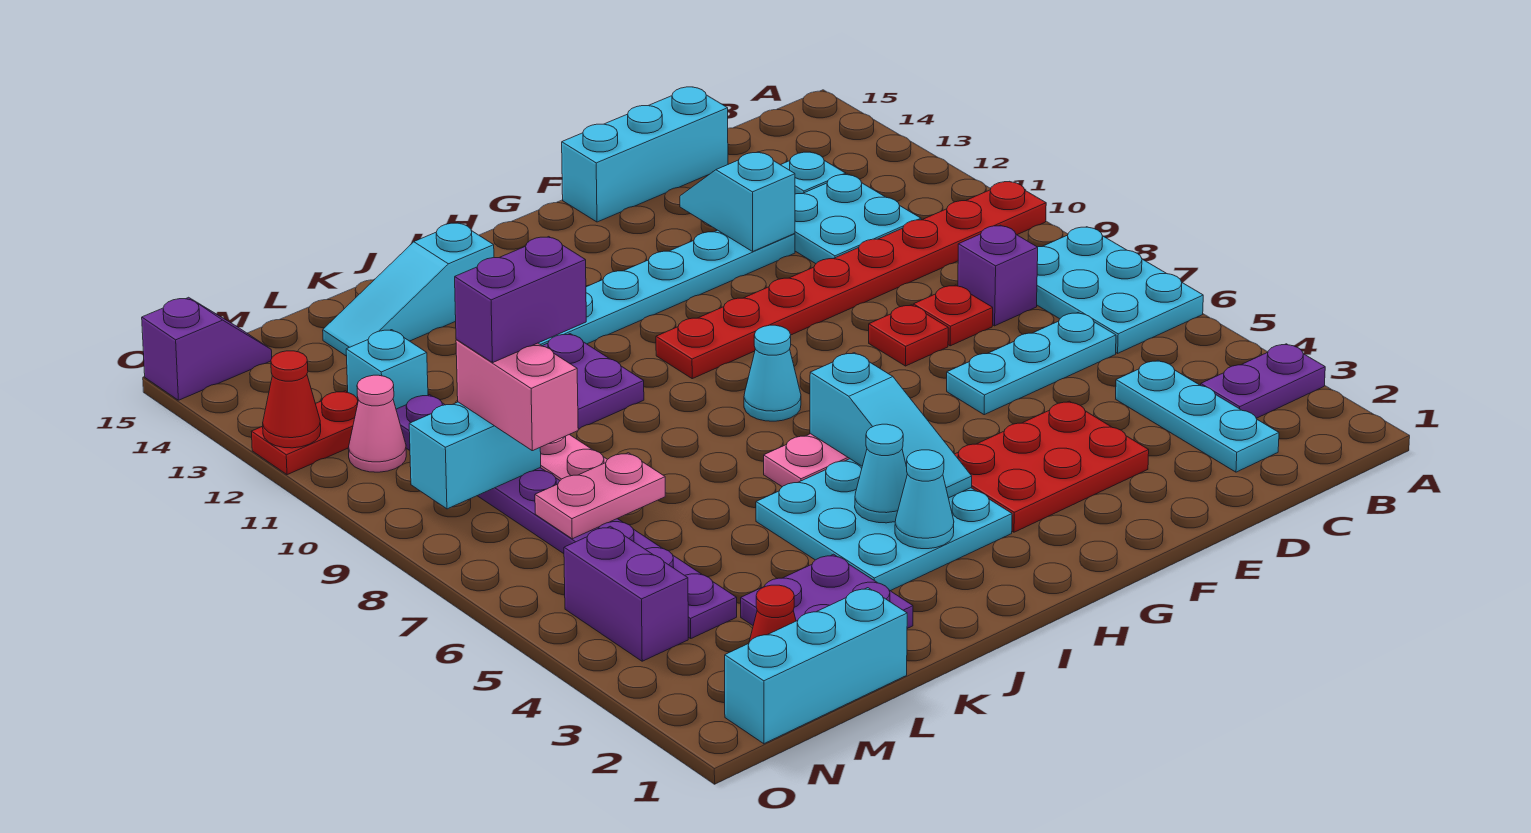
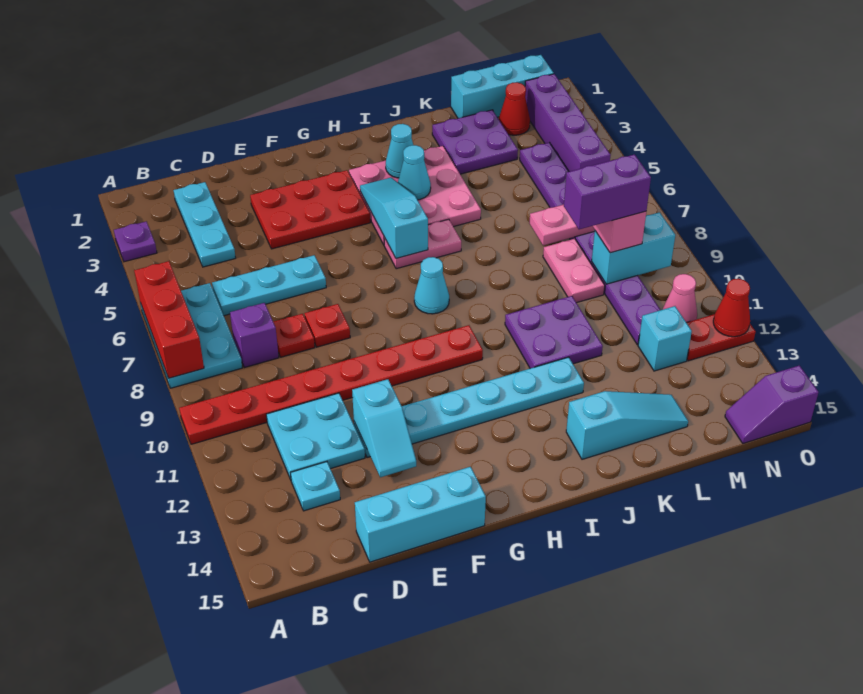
purple 1x2 plate [1201,344,1325,418] -> purple 1x1 plate [114,221,157,262]
none -> red 1x3 brick [134,261,204,378]
cyan 3x3 plate [756,459,1012,591] -> pink 3x3 plate [349,146,481,244]
purple 1x2 brick [564,526,688,661] -> purple 1x4 brick [525,74,610,172]

